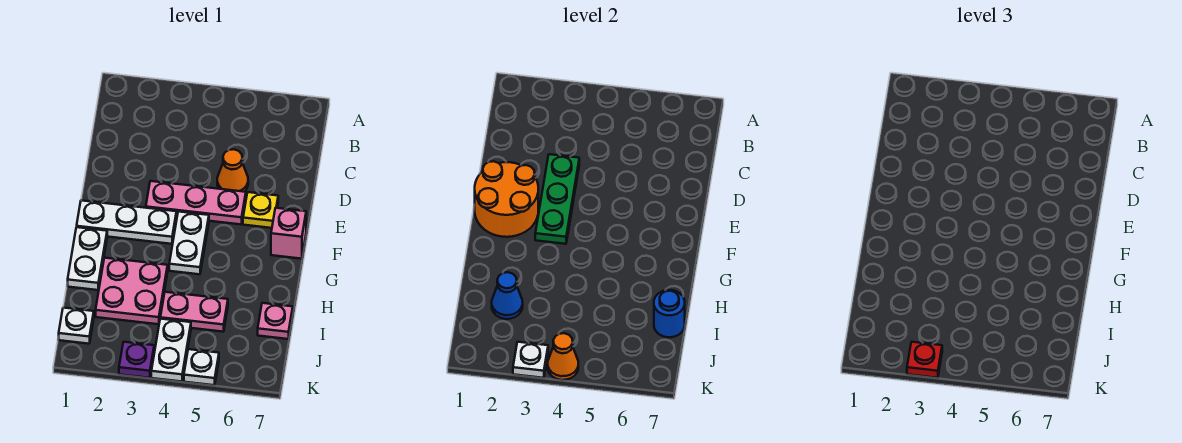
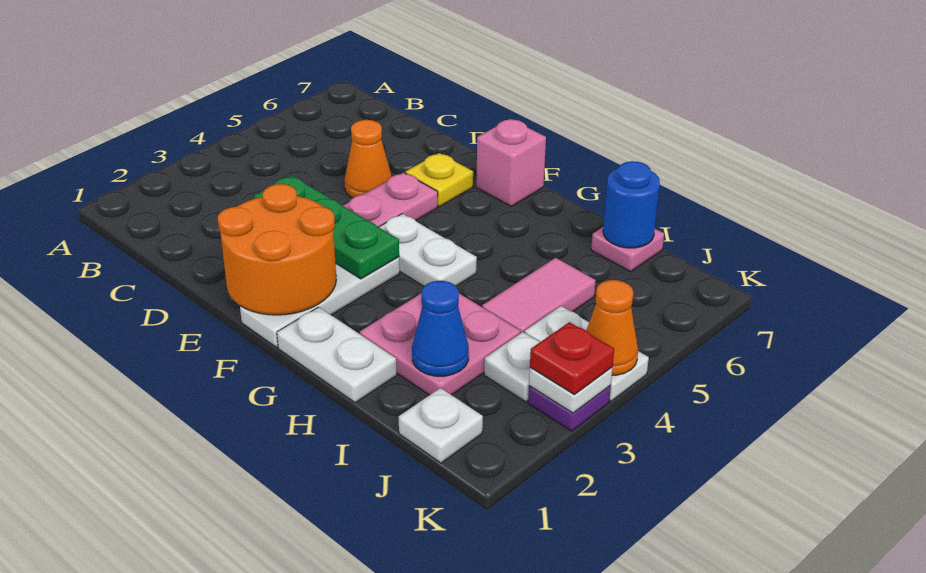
pink 1x2 plate [160,292,228,332] -> pink 1x2 tile [482,258,596,333]
white 1x1 plate [184,349,219,385] -> white 1x1 plate moved to [484,332,540,402]

